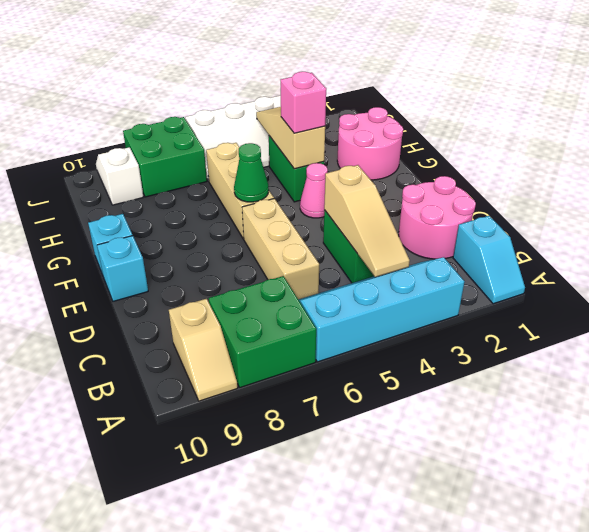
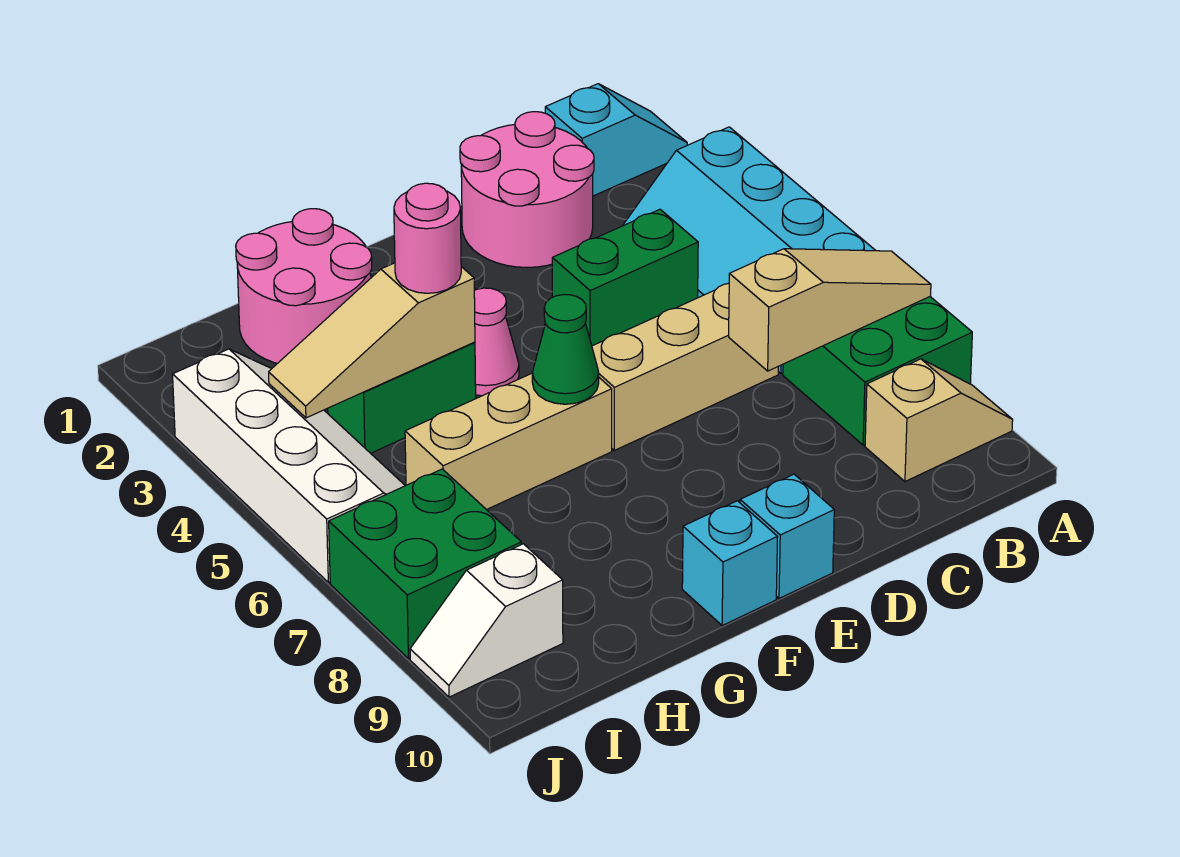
tan 1x3 slope [324,165,410,277] -> tan 1x3 slope moved to [729,249,931,371]
pink 1x1 brick [281,72,326,133] -> pink 1x1 round brick [394,183,461,293]

